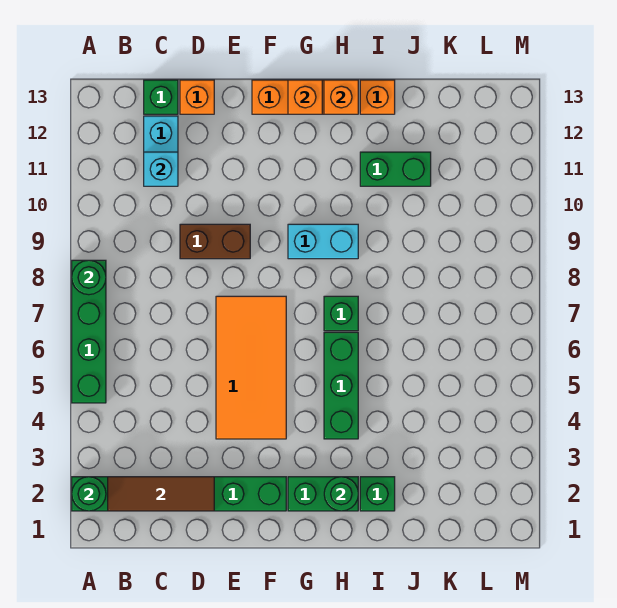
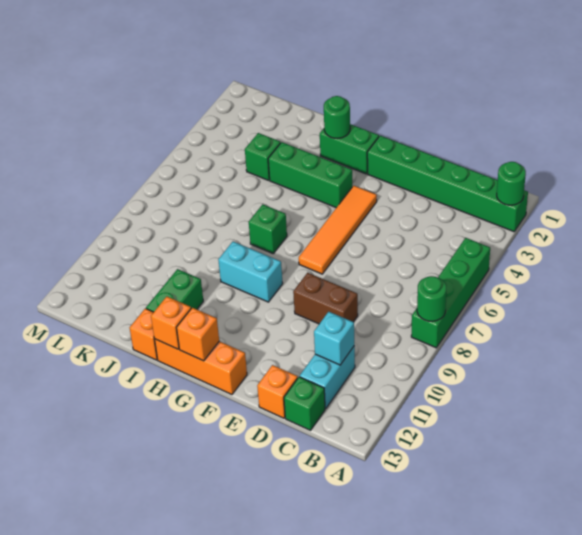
brown 1x3 tile [108,477,214,511] -> none
orange 2x4 tile [216,296,286,439] -> orange 1x4 tile [299,186,377,274]
green 1x3 brick [324,332,358,439] -> green 1x3 brick turned to [268,142,352,208]
green 1x1 brick [360,477,395,511] -> green 1x1 brick moved to [245,133,281,180]
green 1x2 brick [360,152,431,186] -> green 1x2 brick turned to [146,269,203,312]

